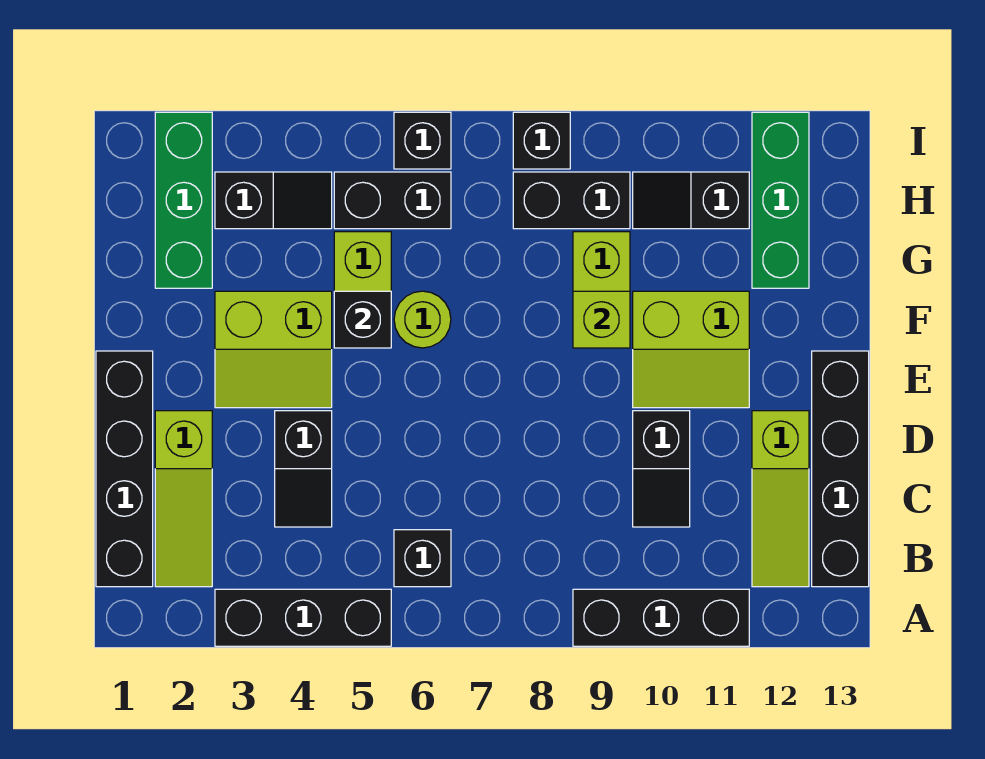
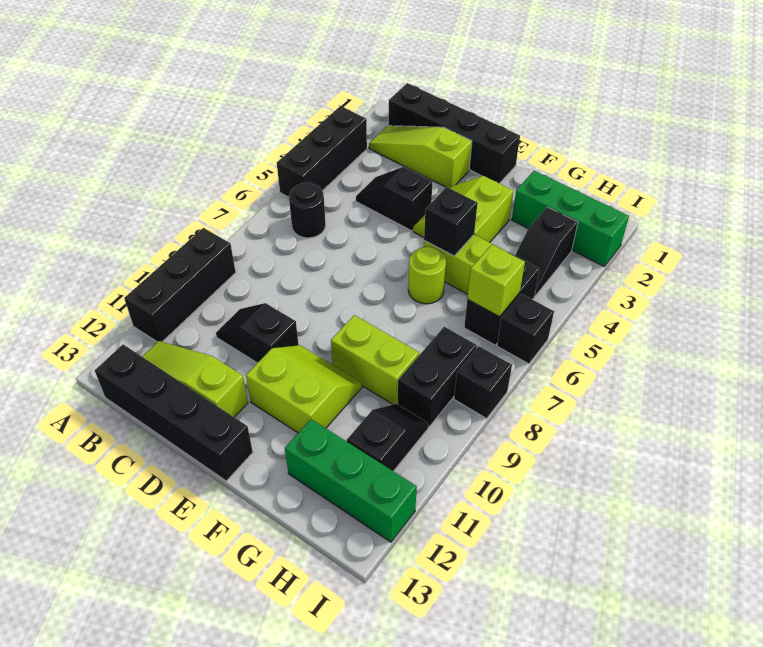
black 1x1 brick [394,530,451,587] -> black 1x1 round brick [289,182,326,238]
lime 2x2 slope [633,291,749,408] -> lime 2x2 slope turned to [246,345,362,433]
lime 1x1 brick [573,291,630,348] -> lime 1x1 brick moved to [467,245,525,317]

